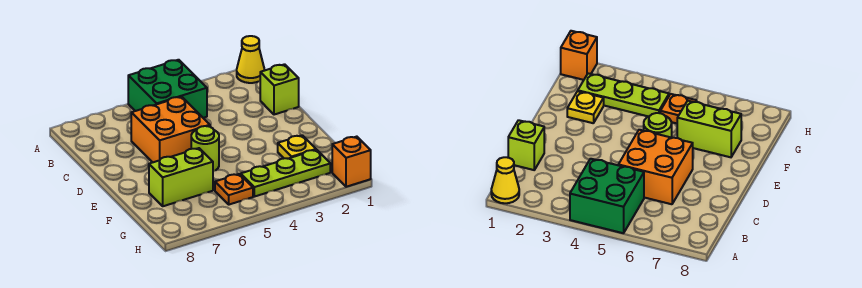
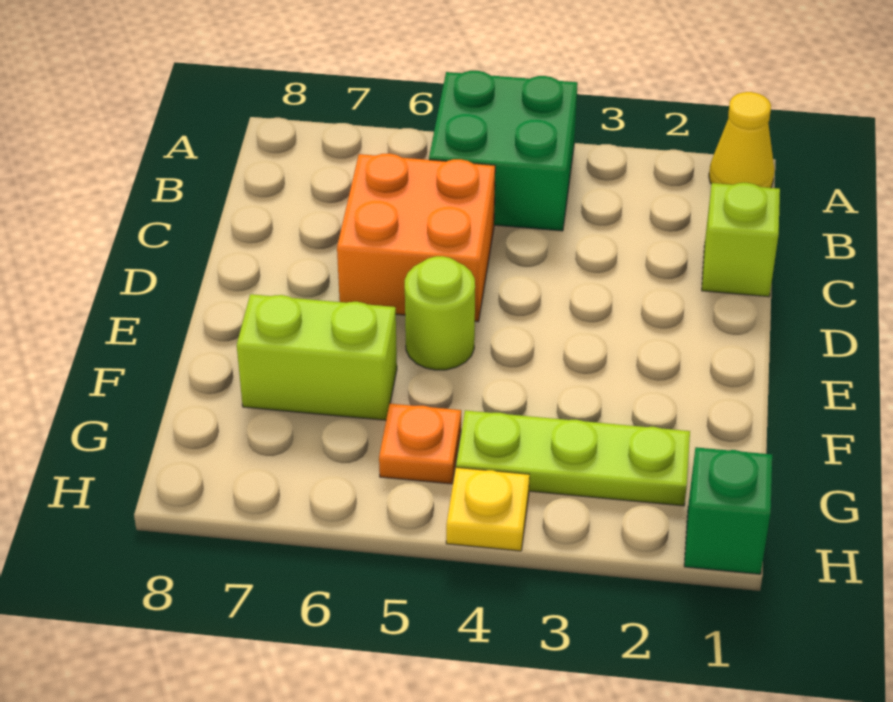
yellow 1x1 plate [278,135,316,159] -> yellow 1x1 plate moved to [446,467,530,551]
orange 1x1 brick [332,137,371,187] -> green 1x1 brick [684,447,772,574]

